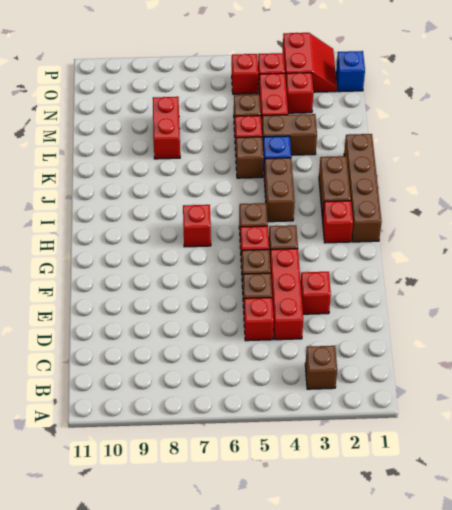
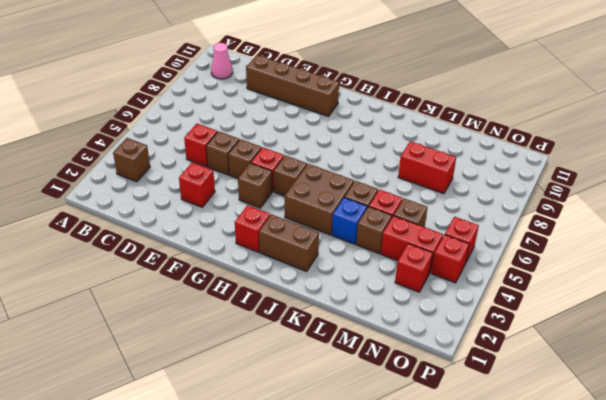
none -> pink 1x1 cone [211,43,233,79]
red 1x3 brick [270,249,303,340] -> none
brown 1x4 brick [344,134,382,242] -> brown 1x4 brick moved to [246,55,339,116]
red 1x1 brick [183,205,211,247] -> none
brown 1x2 brick [264,158,295,222] -> brown 2x2 brick [285,164,354,235]
brown 1x2 brick [262,114,317,155] -> brown 1x1 brick [356,207,392,254]
blue 1x1 brick [336,51,365,92] -> none
red 2x2 slope [283,33,337,92] -> none

